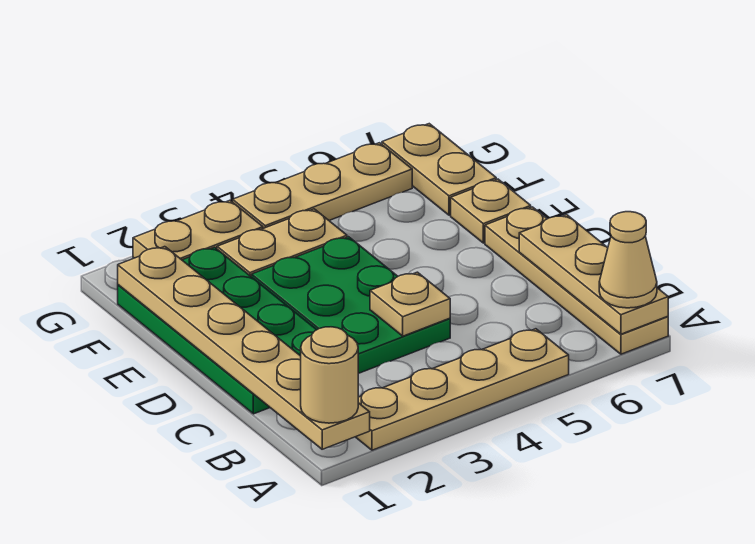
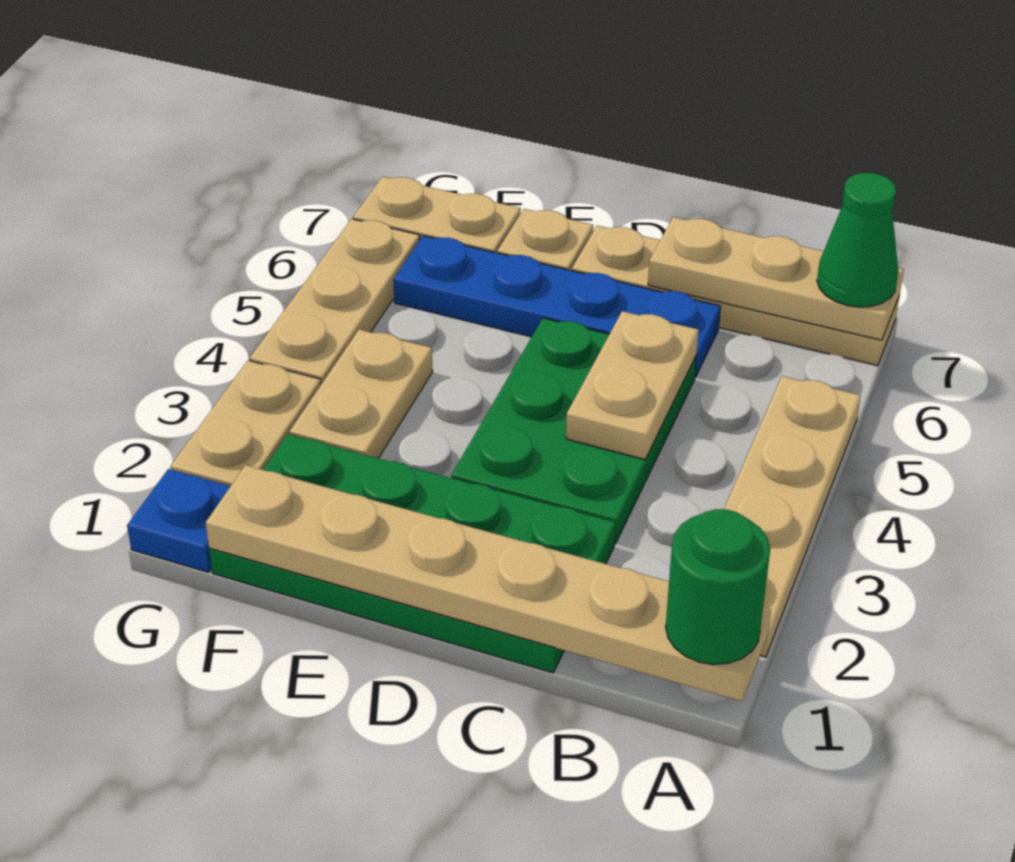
tan 1x1 round brick [301,327,358,423] -> green 1x1 round brick [666,509,770,664]
tan 1x1 cone [599,212,657,308] -> green 1x1 cone [817,173,898,307]
green 2x3 plate [252,237,450,374] -> green 2x3 plate turned to [451,318,696,544]
tan 1x1 plate [370,272,450,336] -> tan 1x2 plate [566,311,699,459]
none -> blue 1x4 plate [393,236,721,377]
none -> blue 1x1 plate [127,469,230,572]

